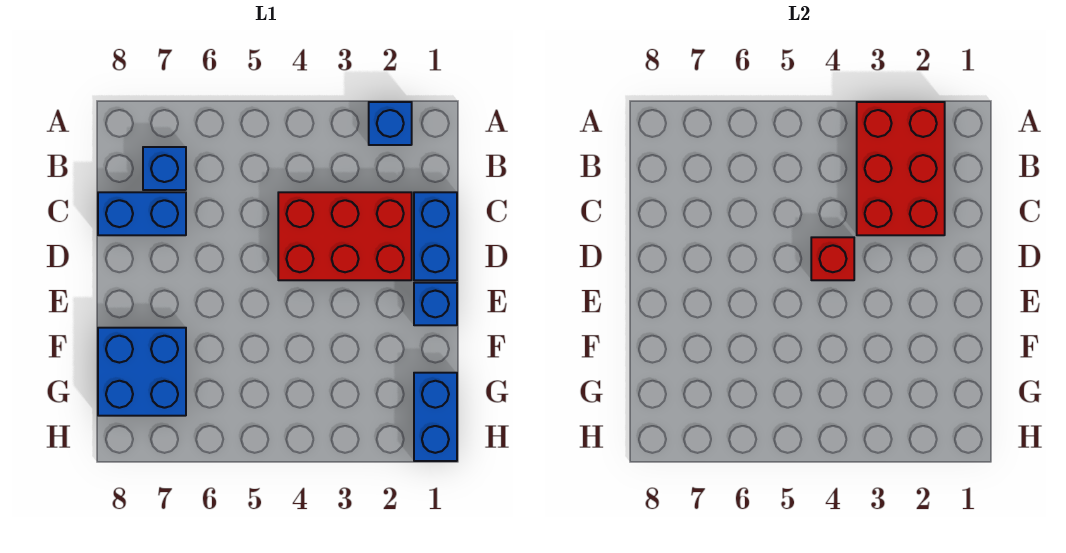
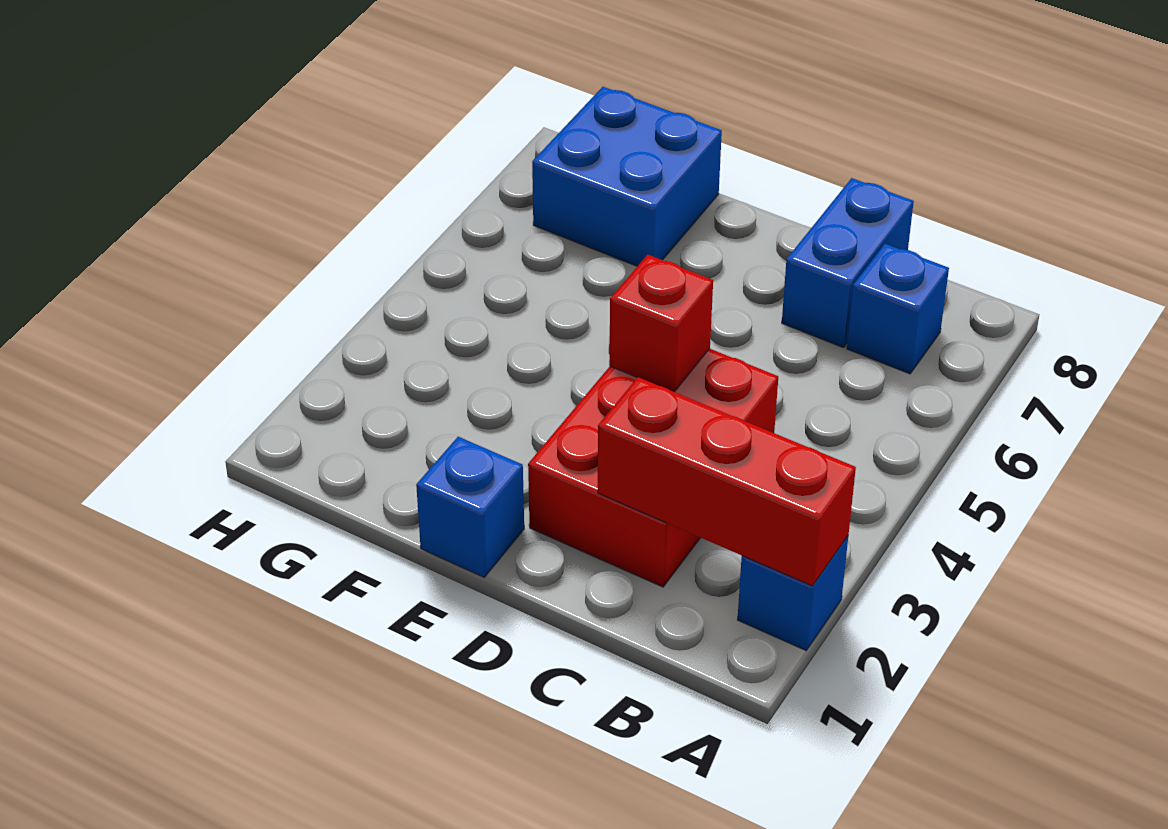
red 2x3 brick [857,102,945,235] -> red 1x3 brick [598,377,856,586]
blue 1x2 brick [414,192,457,280] -> none
blue 1x2 brick [414,373,457,461] -> none

